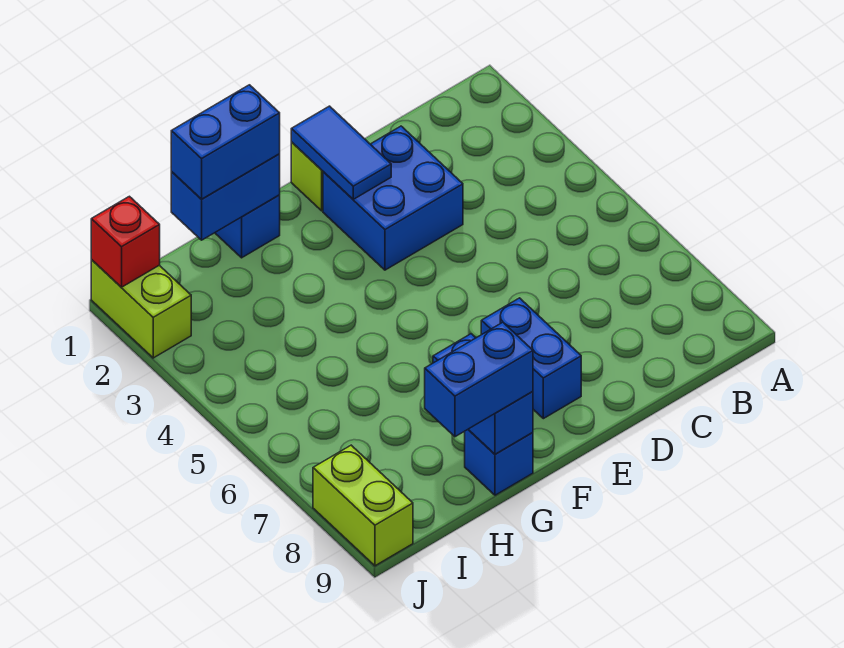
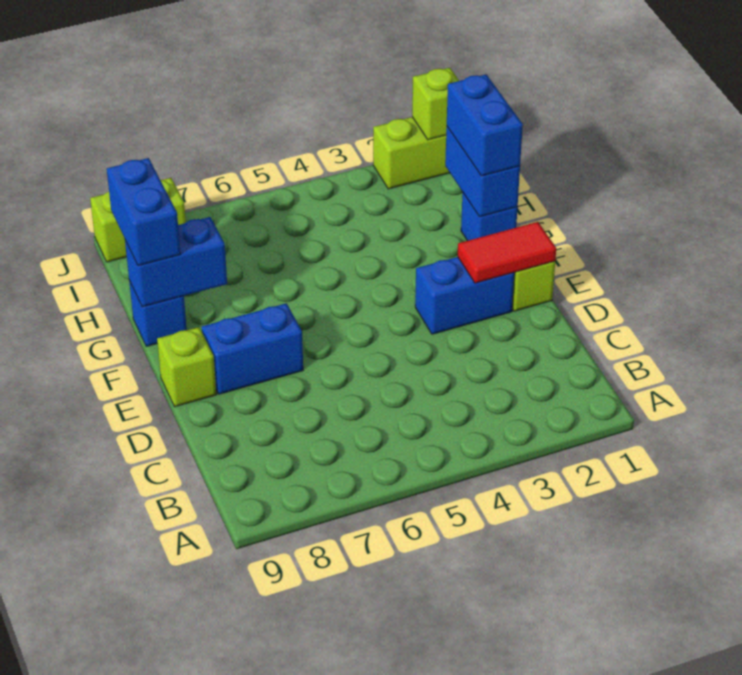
blue 2x2 brick [323,126,463,270] -> blue 1x2 brick [415,257,514,334]
blue 1x2 tile [291,106,391,199] -> red 1x2 tile [458,222,556,283]
none -> lime 1x1 brick [157,327,216,407]
red 1x1 brick [91,196,160,287] -> lime 1x1 brick [412,68,459,140]

